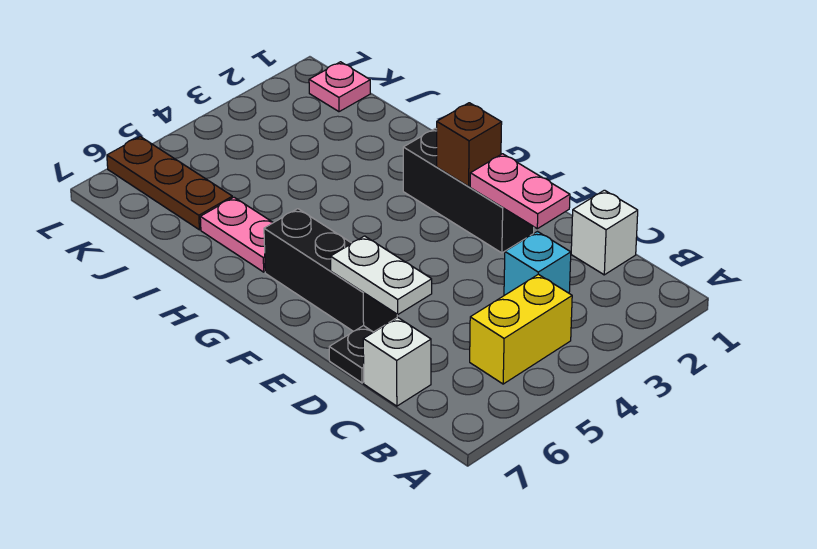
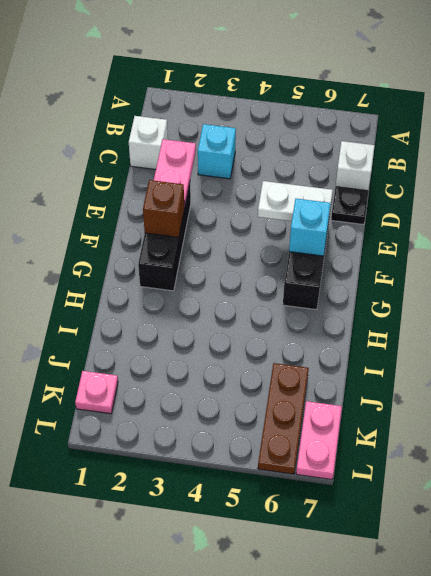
yellow 1x2 brick [470,274,572,384] -> none
white 1x2 plate [331,236,432,315] -> white 1x2 plate turned to [258,181,333,221]
none -> cyan 1x1 brick [289,199,330,256]
pink 1x2 plate [200,197,273,272] -> pink 1x2 plate moved to [296,401,342,480]

